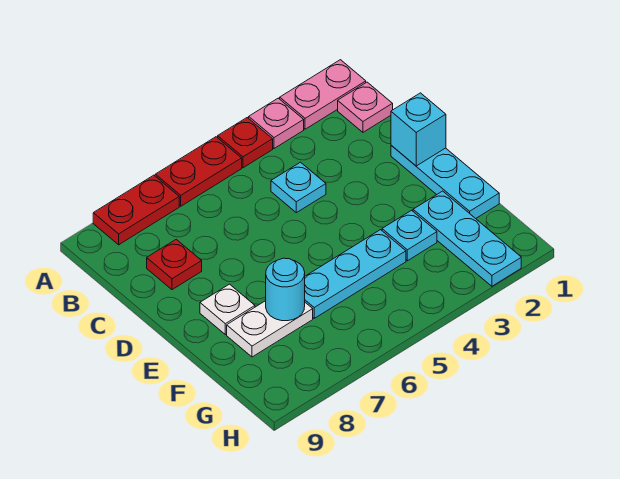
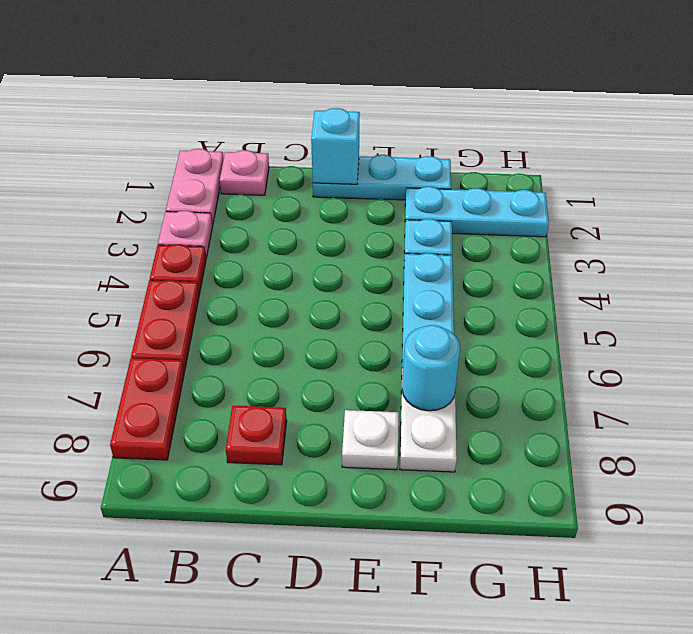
cyan 1x1 plate [271,162,326,213] -> none

